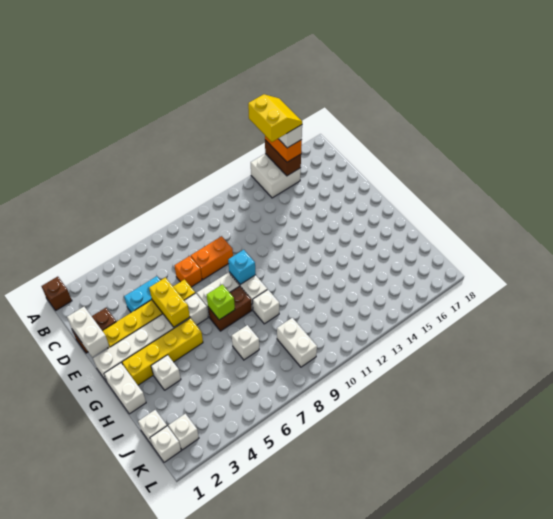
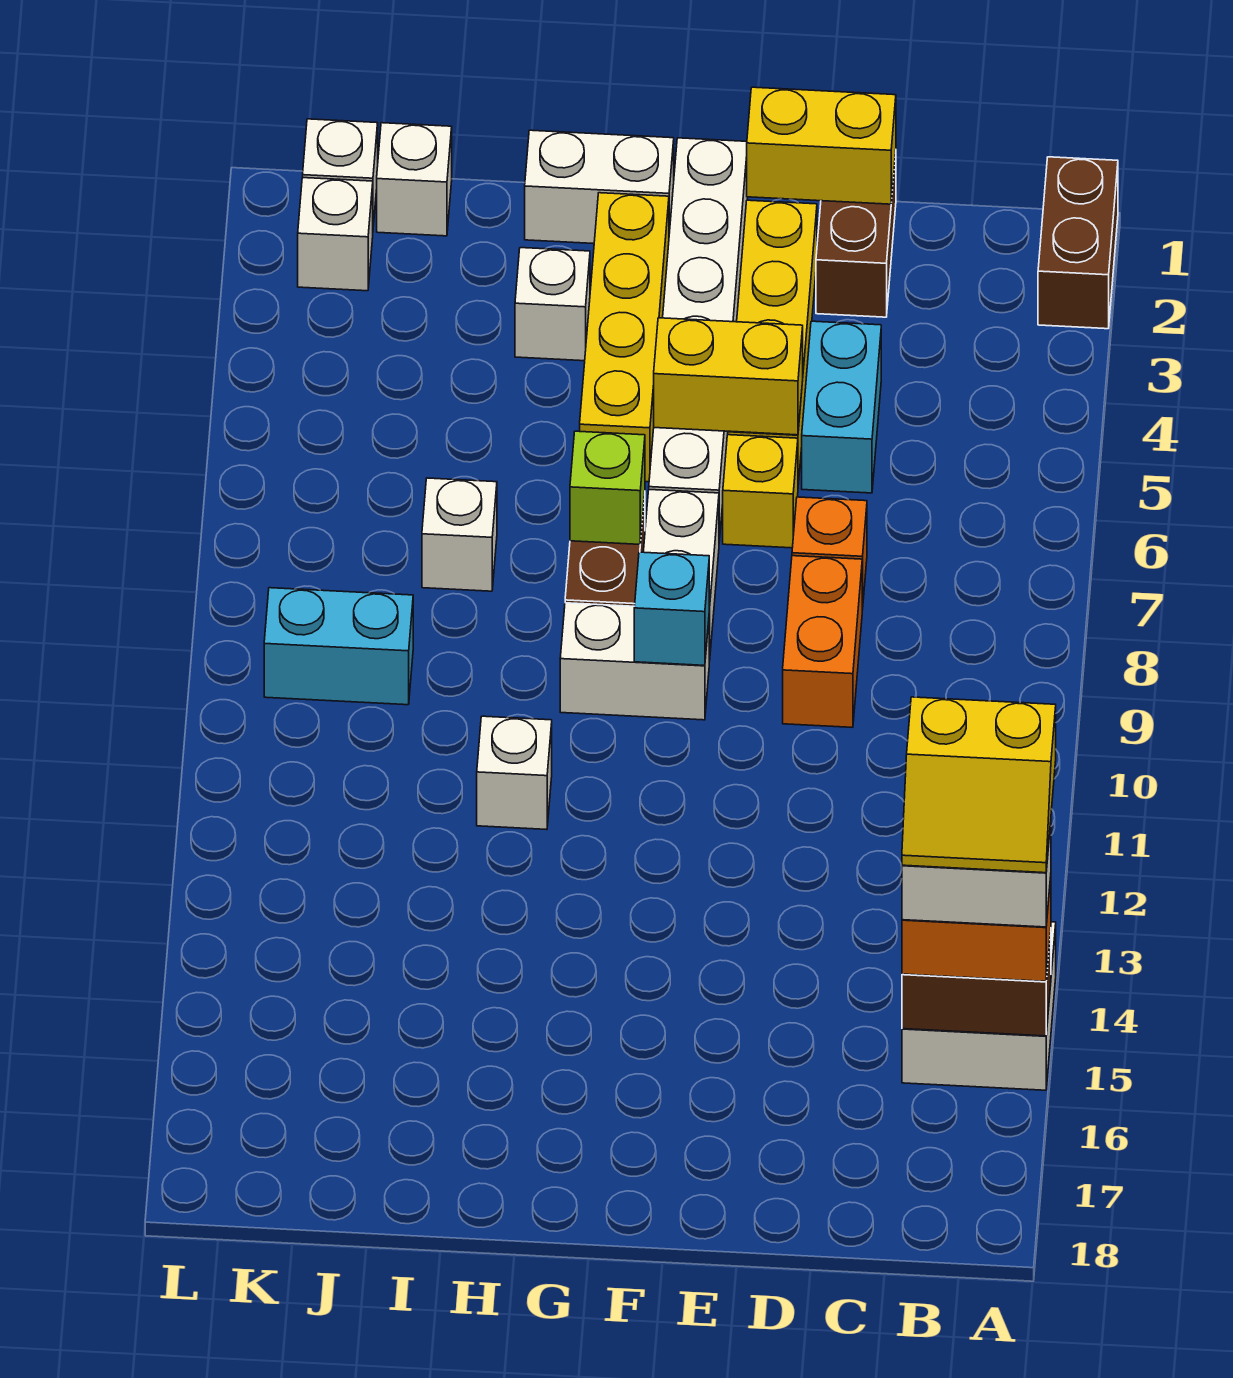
brown 1x1 brick [41,277,72,310] -> brown 1x2 brick [1038,157,1118,329]
white 1x2 brick [67,307,109,357] -> yellow 1x2 brick [747,87,896,204]
white 1x1 brick [253,290,279,324] -> white 1x1 brick moved to [477,716,552,830]
white 1x2 brick [277,318,317,367] -> cyan 1x2 brick [264,588,413,705]

